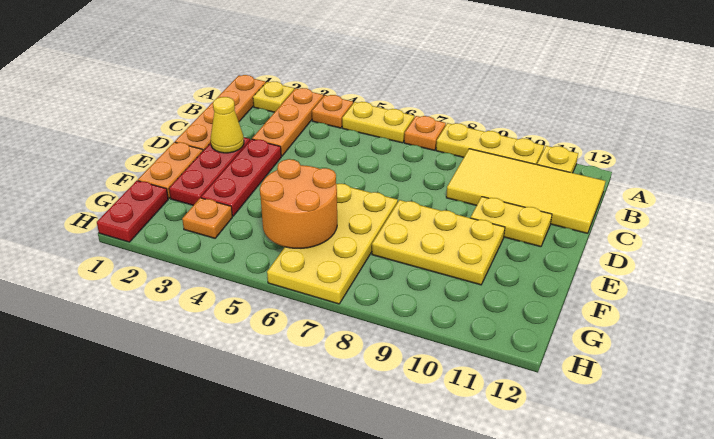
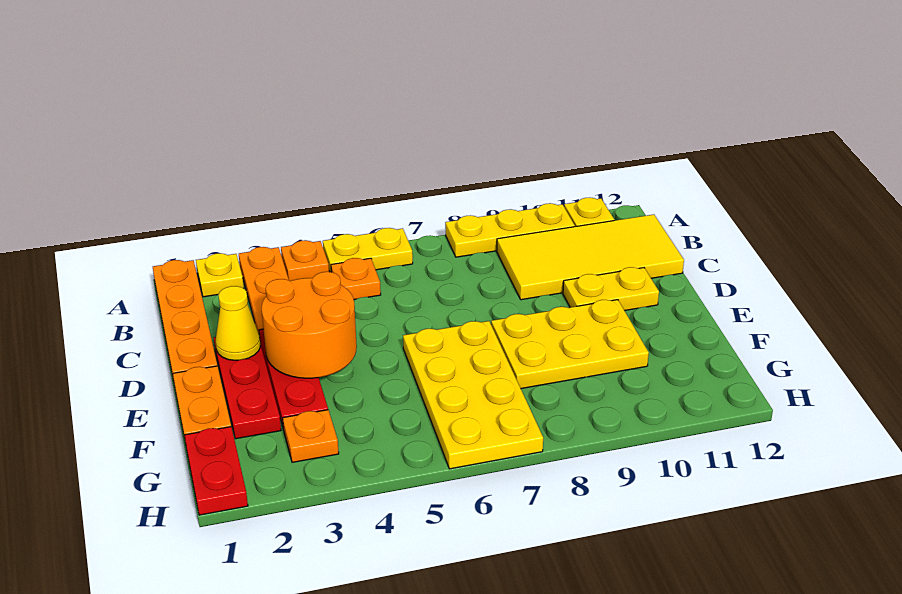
orange 1x1 plate [404,116,446,150] -> orange 1x1 plate moved to [331,258,381,299]
orange 2x2 round brick [260,159,337,248] -> orange 2x2 round brick moved to [261,272,357,378]

